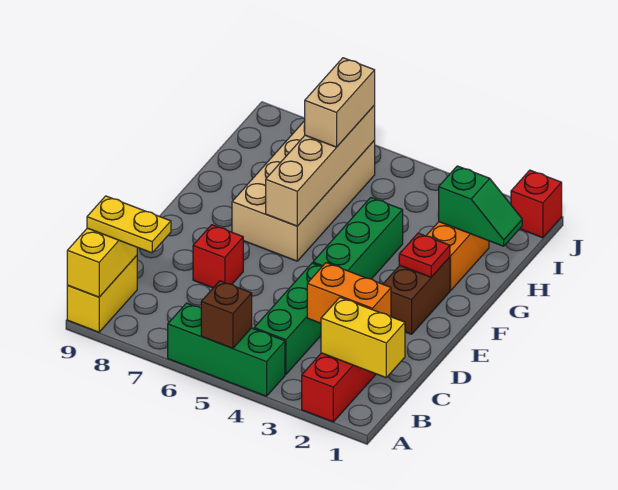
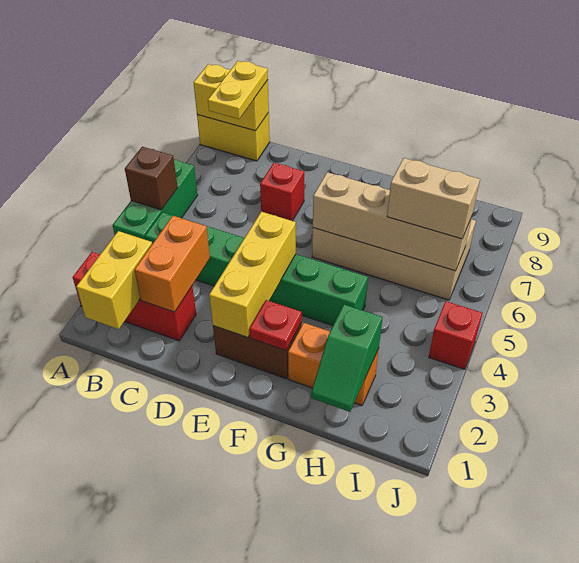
none -> yellow 1x3 brick [209,212,296,337]
red 1x1 brick [511,170,562,238] -> red 1x1 brick moved to [429,301,482,369]

